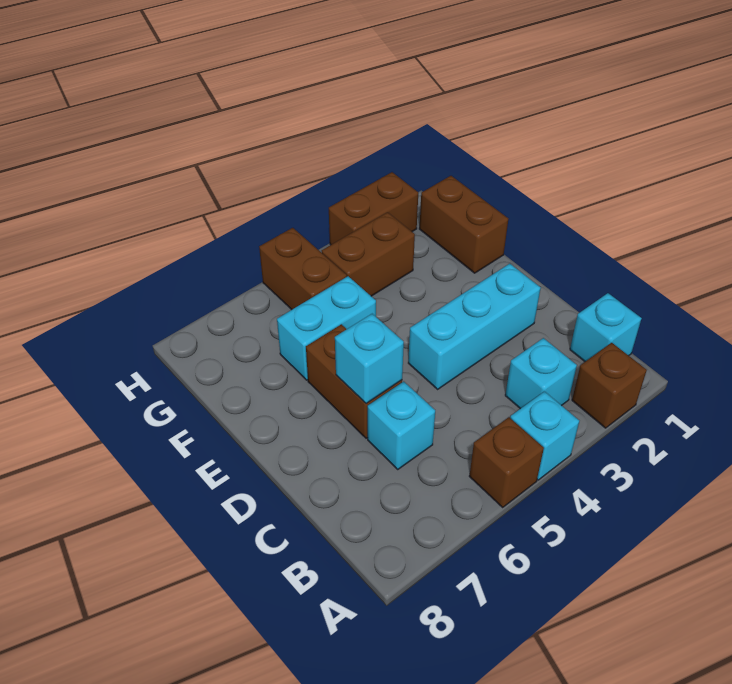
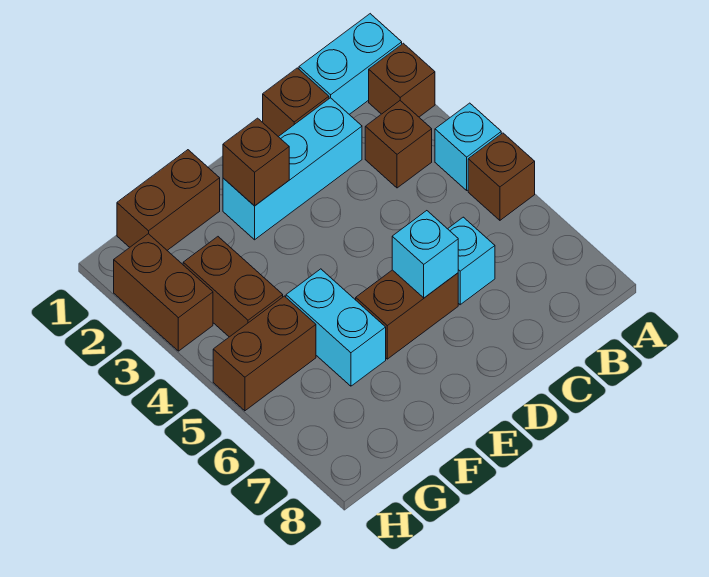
cyan 1x1 brick [570,293,642,362] -> cyan 1x2 brick [299,14,402,114]
cyan 1x1 brick [505,338,577,409] -> brown 1x1 brick [365,101,432,188]
none -> brown 1x1 brick [263,68,329,137]
cyan 1x3 brick [408,264,541,389] -> cyan 1x3 brick turned to [223,98,362,240]
none -> brown 1x1 brick [223,118,289,206]

